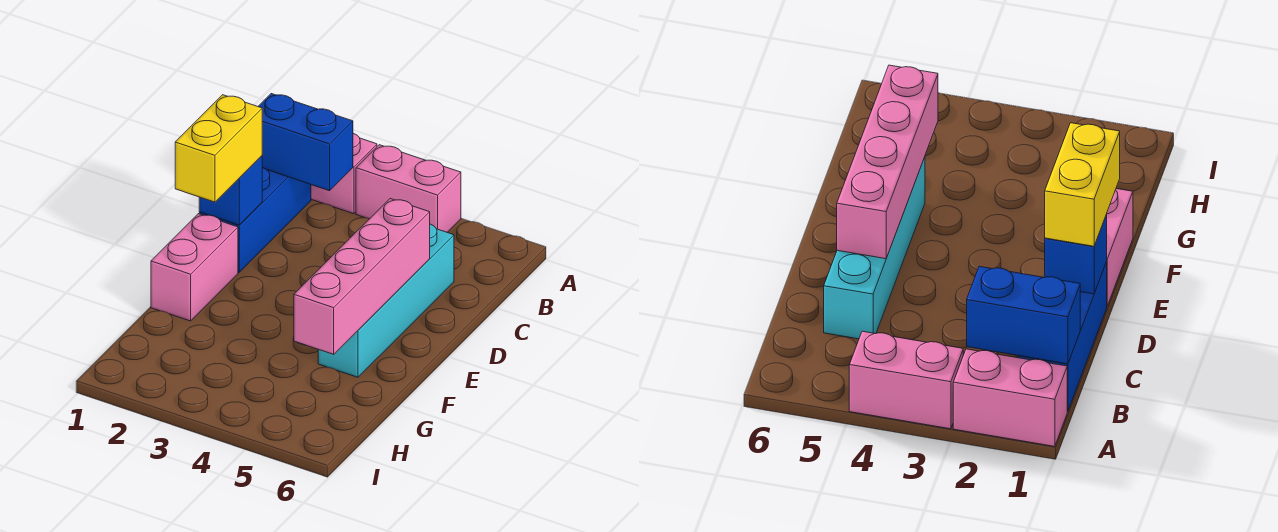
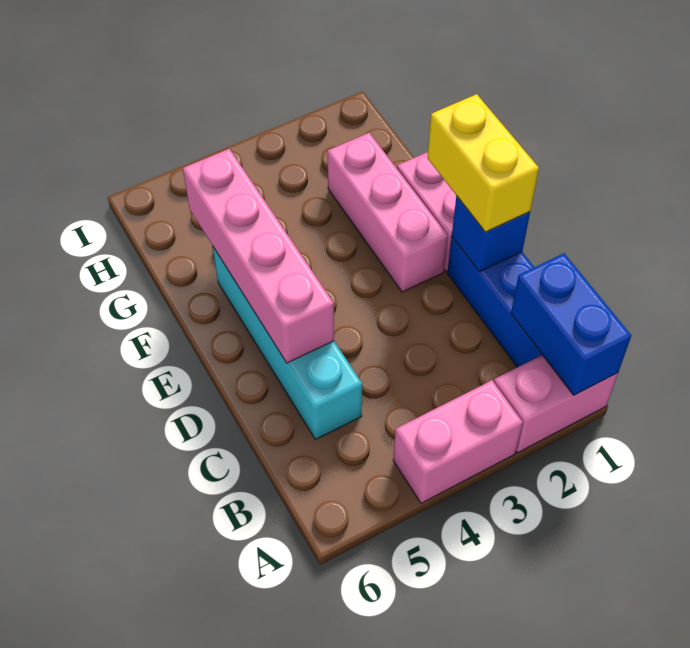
blue 1x2 brick [258,94,353,191] -> blue 1x2 brick turned to [511,253,631,395]
none -> pink 1x3 brick [327,133,448,292]

